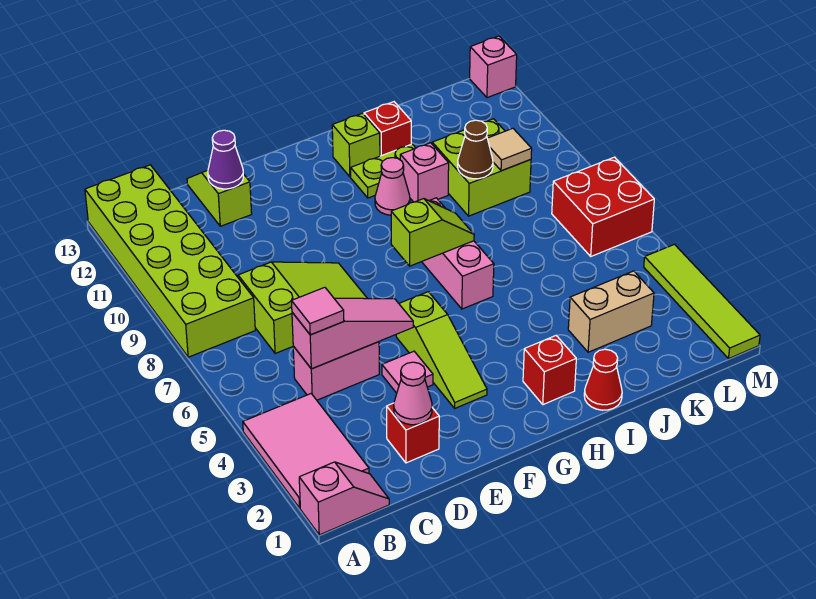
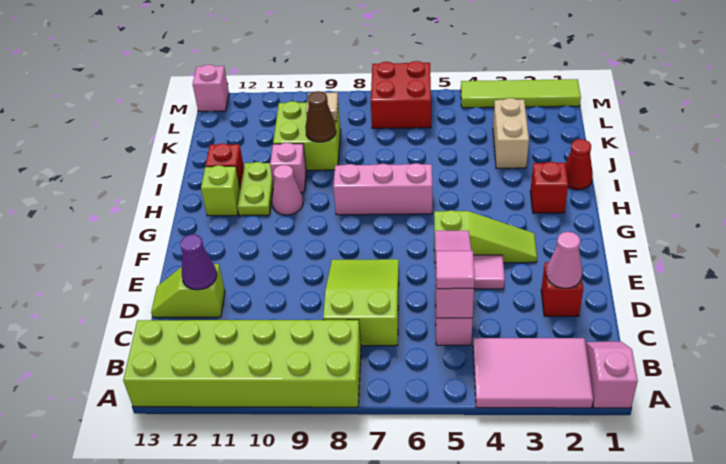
lime 1x2 slope [391,199,474,266] -> none

